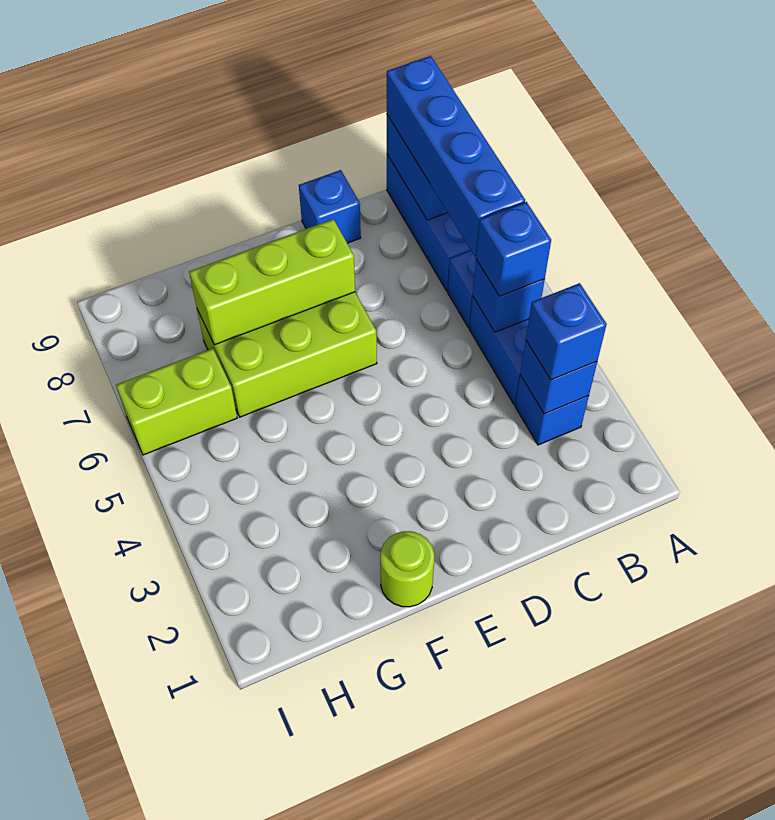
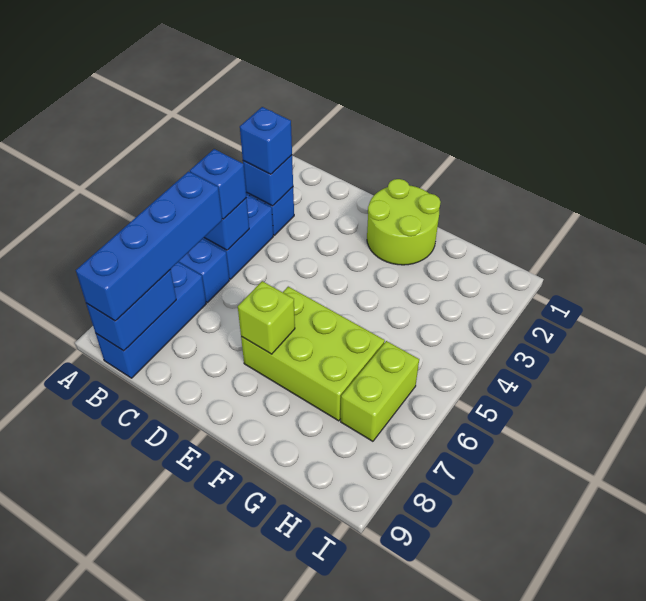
blue 1x1 brick [299,170,361,243] -> none
lime 1x3 brick [189,219,355,345] -> lime 1x1 brick [238,281,295,354]
lime 1x1 round brick [380,531,434,607] -> lime 2x2 round brick [367,179,440,265]
lime 1x2 brick [116,348,237,455] -> lime 1x2 brick turned to [341,341,419,441]

